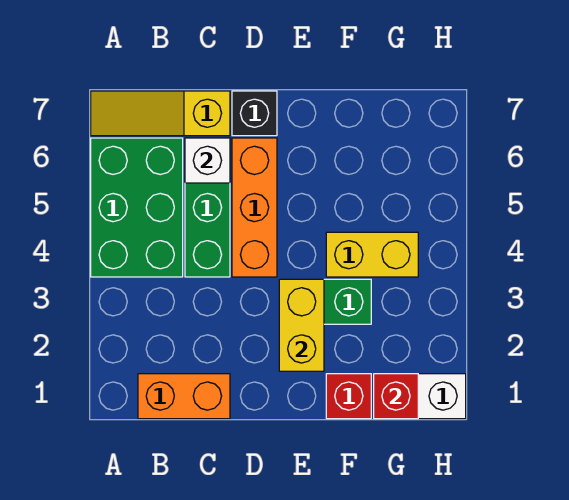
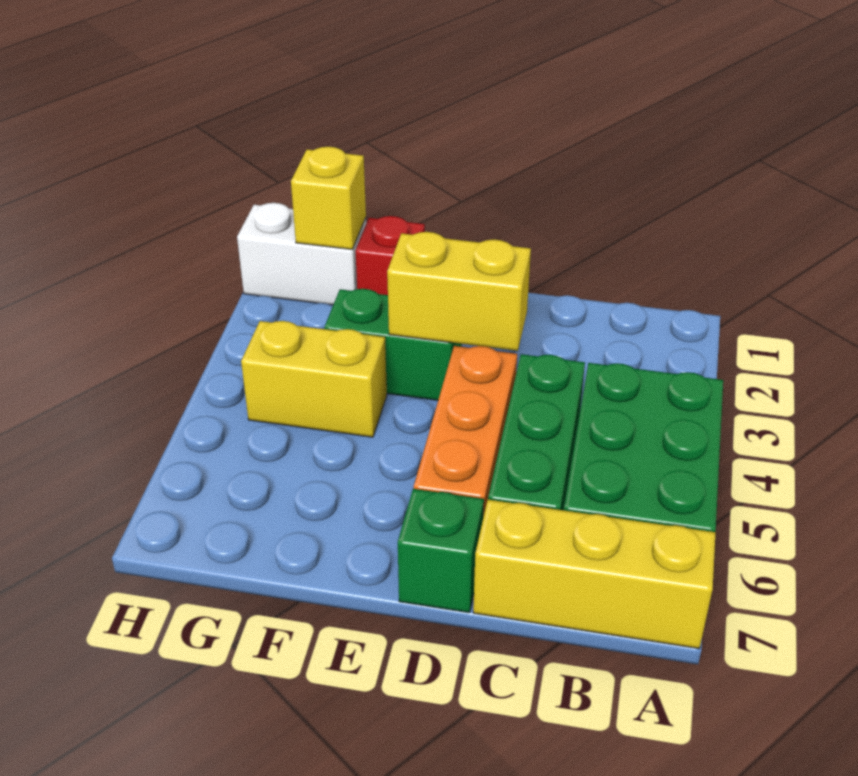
yellow 1x3 slope [91,91,230,136] -> yellow 1x3 brick [473,500,716,649]
orange 1x2 brick [138,374,230,419] -> none
white 1x1 brick [185,138,230,183] -> none
black 1x1 brick [232,91,277,136] -> green 1x1 brick [398,489,484,613]
yellow 1x2 brick [279,279,324,371] -> yellow 1x2 brick turned to [387,232,531,351]
red 1x1 brick [374,374,418,419] -> yellow 1x1 brick [291,147,366,250]

